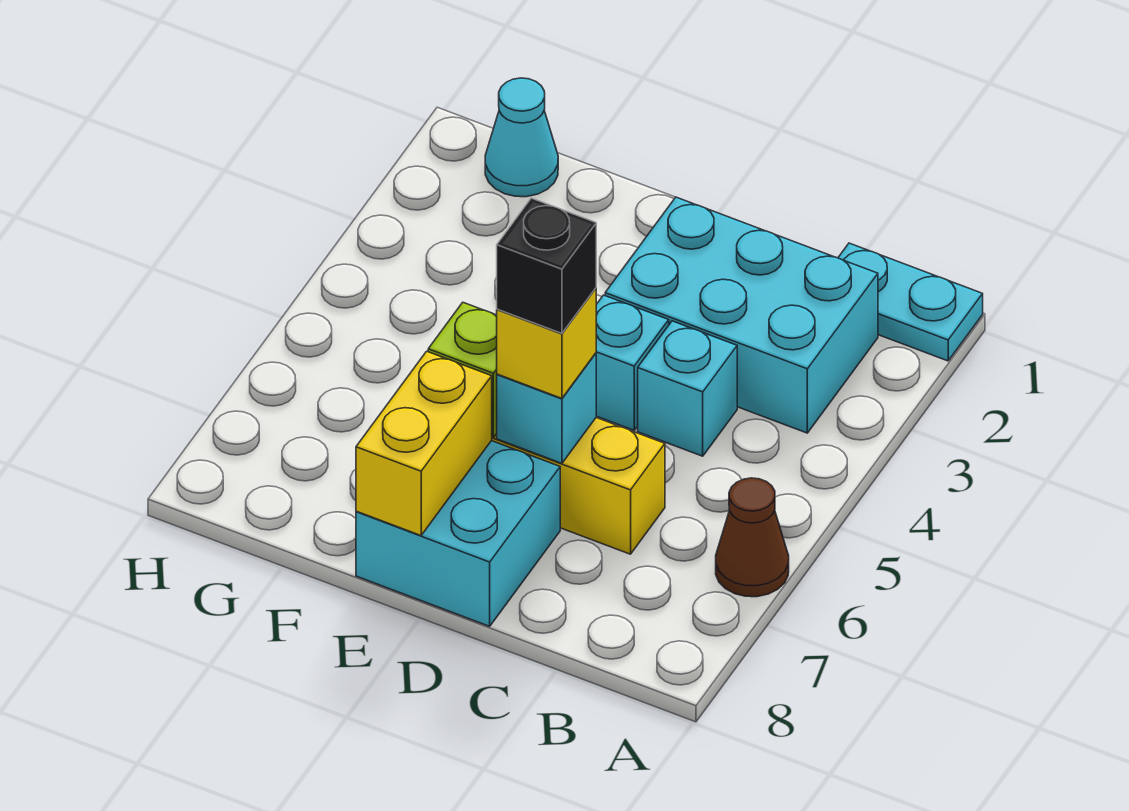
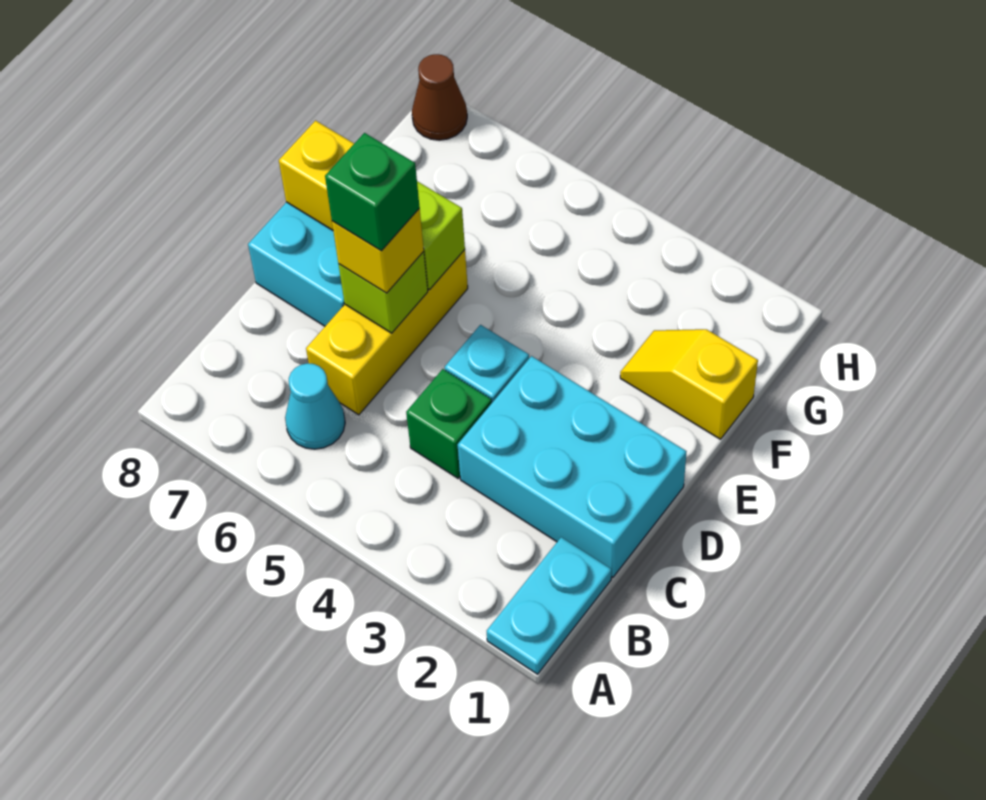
brown 1x1 cone [716,478,789,597] -> brown 1x1 cone moved to [412,54,467,140]
cyan 2x3 brick [605,197,878,433] -> cyan 2x3 brick turned to [458,356,687,577]
cyan 1x1 brick [638,321,737,456] -> green 1x1 brick [406,369,492,478]
cyan 1x1 brick [497,353,596,463] -> lime 1x1 brick [339,252,428,333]
black 1x1 brick [497,198,596,333] -> green 1x1 brick [325,133,420,251]
none -> yellow 1x2 slope [620,329,758,439]
cyan 1x1 cone [485,78,558,197] -> cyan 1x1 cone moved to [285,363,345,449]

